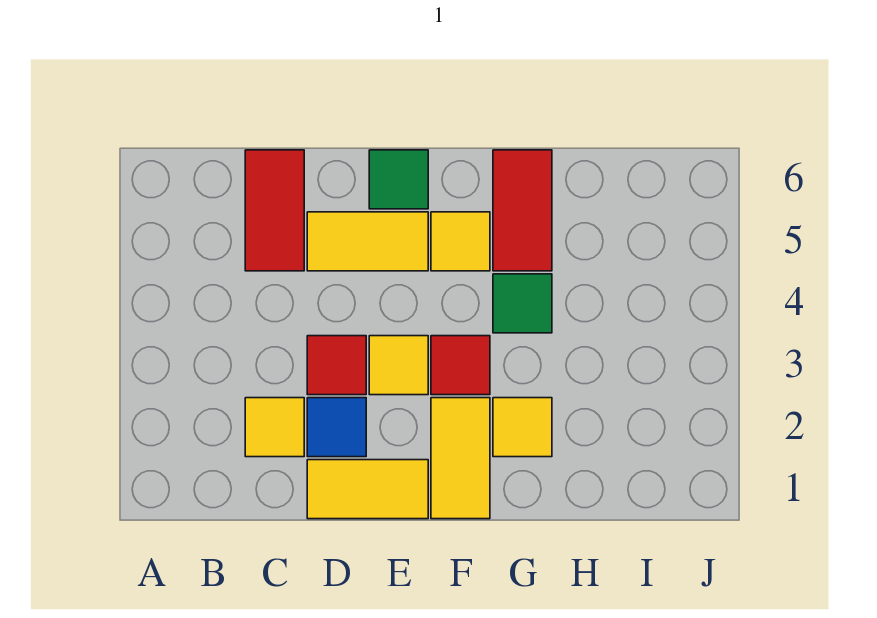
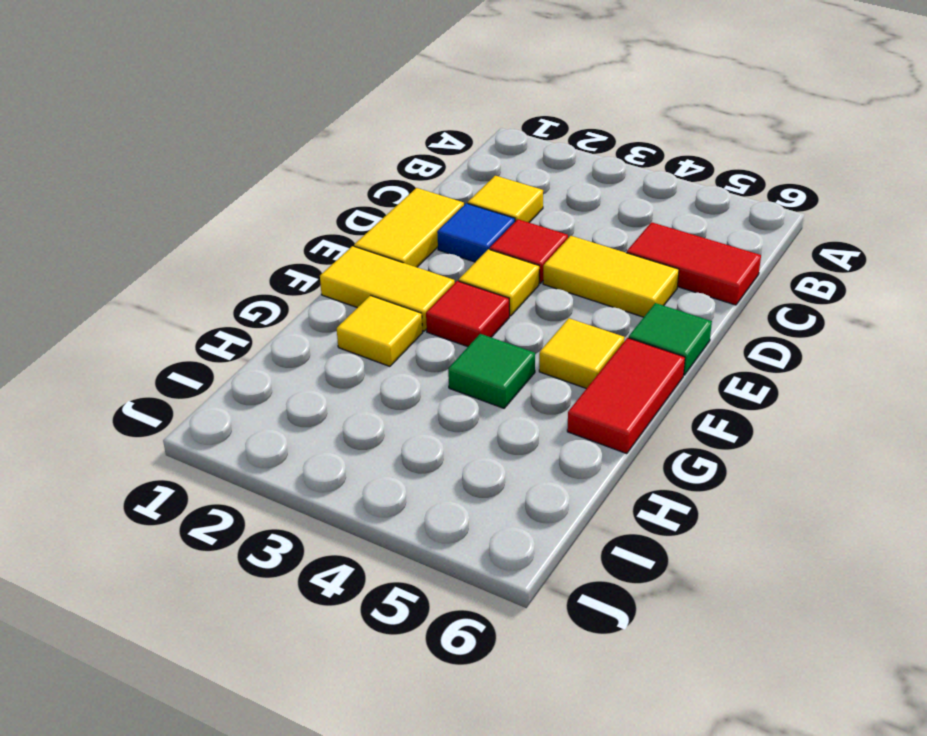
yellow 1x2 tile [307,212,428,271] -> yellow 1x2 tile turned to [543,236,679,317]
red 1x2 tile [493,150,552,271] -> red 1x2 tile turned to [567,338,685,454]

